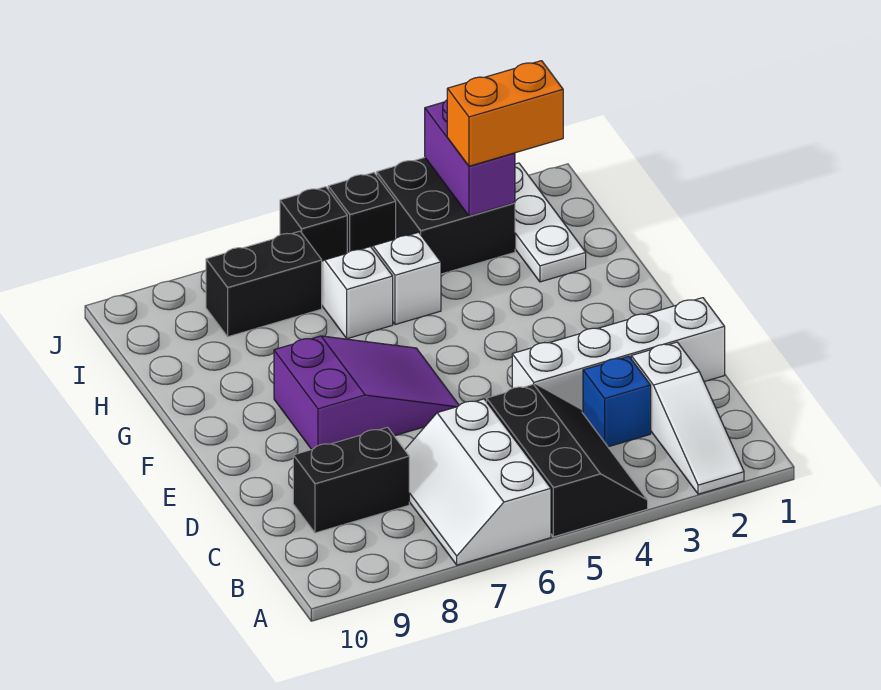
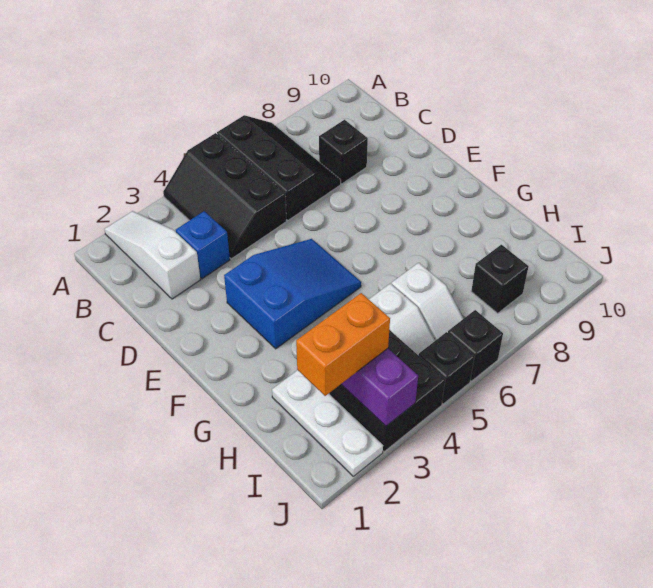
white 2x3 slope [405,399,551,565] -> black 2x3 slope [217,115,341,220]
black 1x2 brick [293,427,409,533] -> black 1x1 brick [319,120,368,184]
white 1x4 brick [512,298,725,413] -> none
none -> blue 2x3 slope [224,239,361,349]
purple 2x3 slope [274,336,459,450] -> none
black 1x2 brick [206,231,322,337] -> black 1x1 brick [471,245,528,313]

